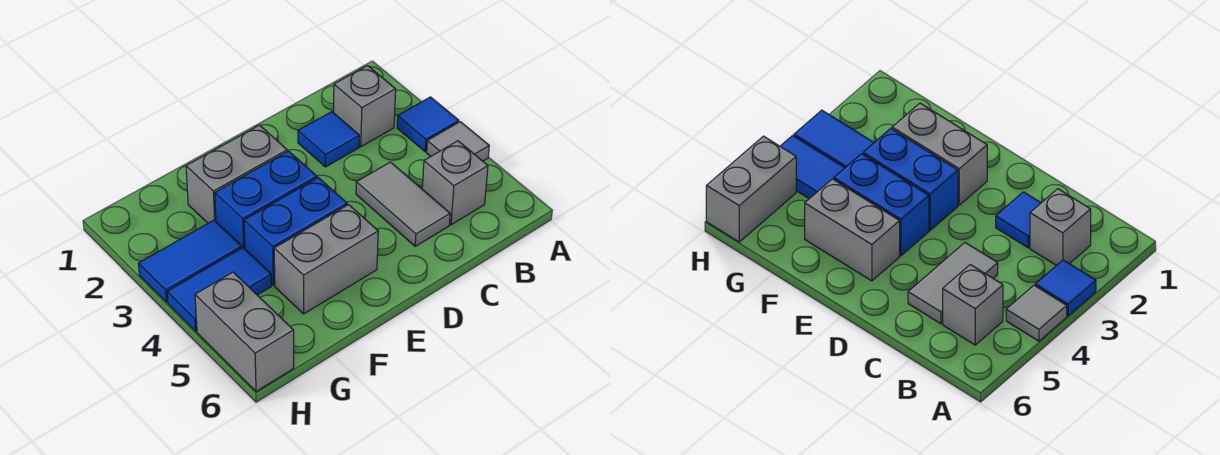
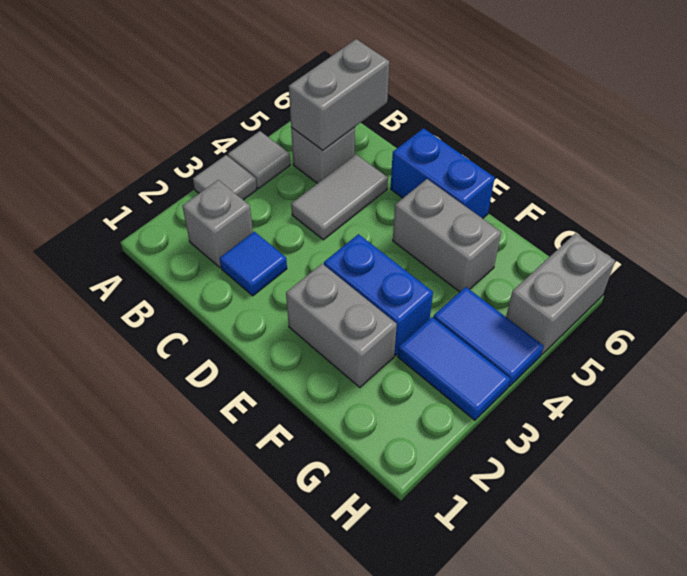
blue 1x1 tile [397,97,459,152] -> grey 1x1 tile [193,155,257,200]
none -> grey 1x2 brick [289,39,389,150]
blue 1x2 brick [244,178,347,285] -> blue 1x2 brick moved to [391,128,495,218]

